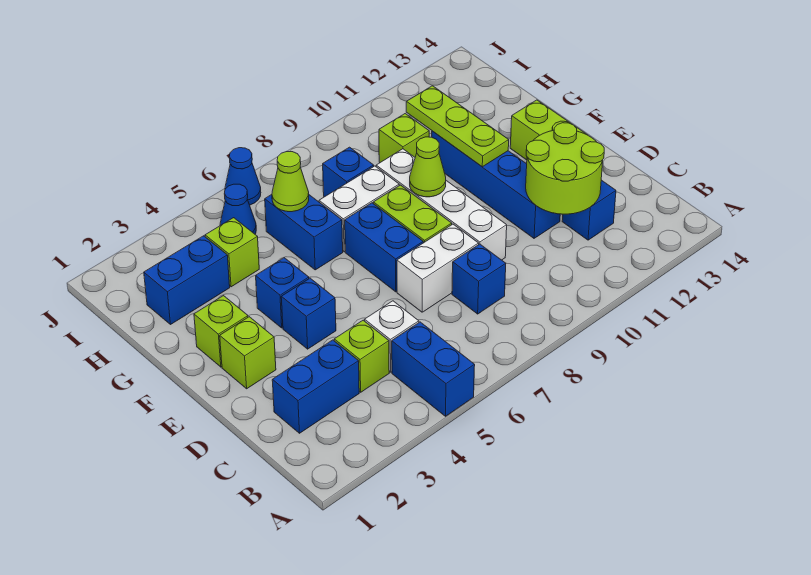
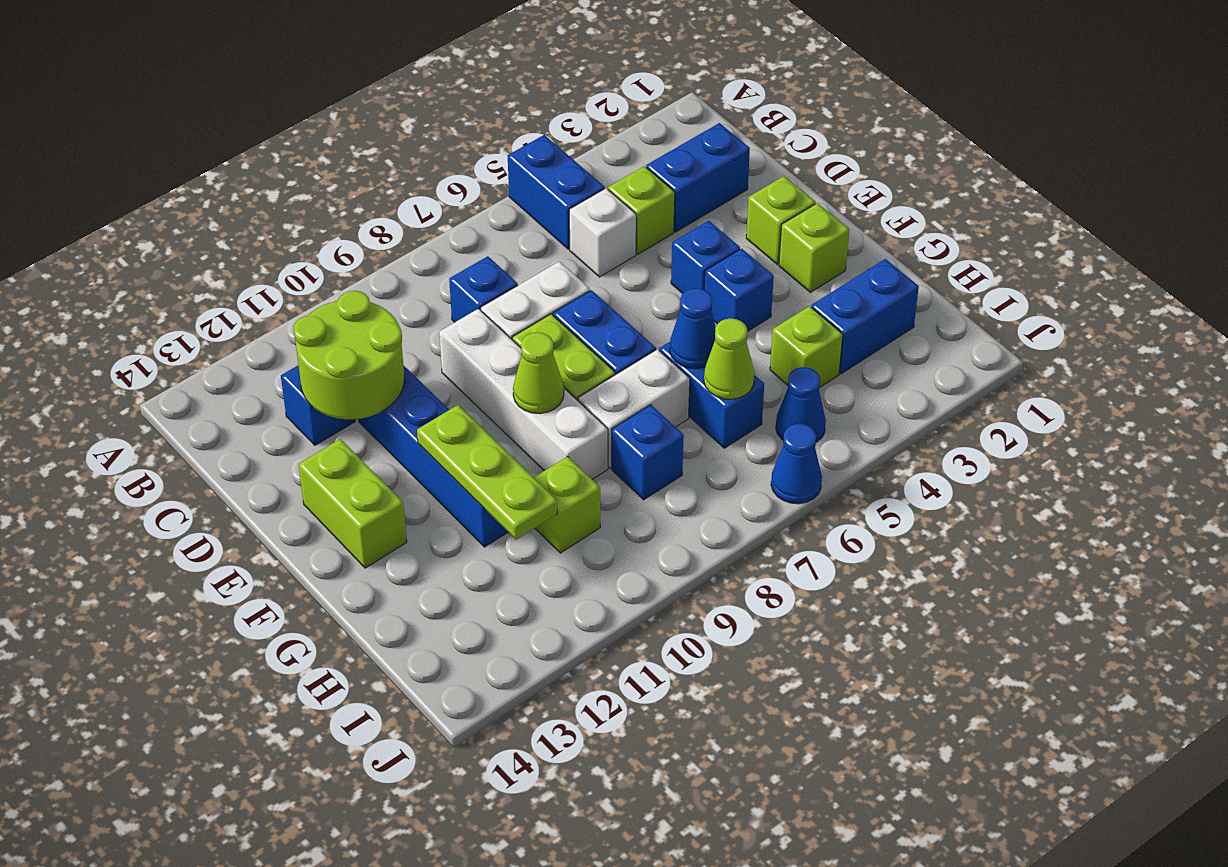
none -> blue 1x1 cone [670,288,716,369]

